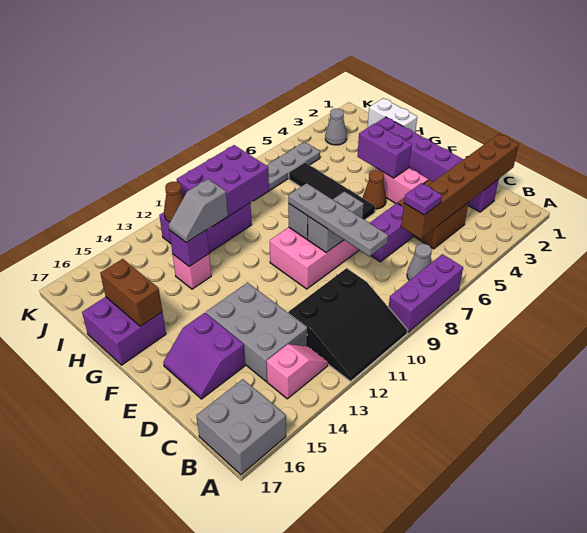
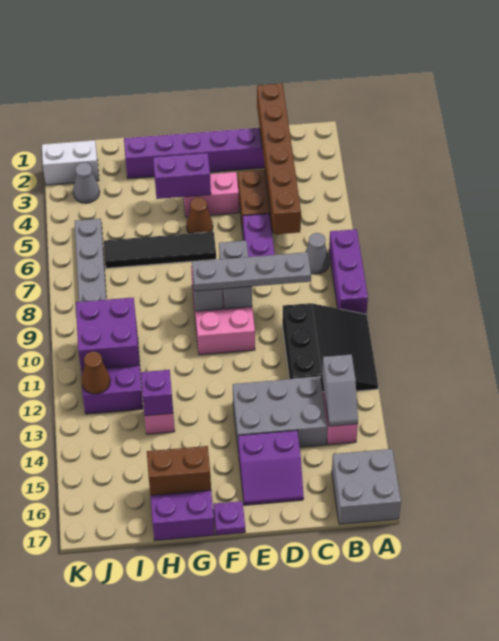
purple 1x1 plate [404,183,442,215] -> purple 1x1 plate moved to [213,501,245,535]
white 1x2 brick [368,98,417,133] -> white 1x2 brick moved to [42,140,99,185]
grey 1x2 slope [168,179,228,243] -> grey 1x2 slope moved to [322,355,358,426]
purple 2x3 brick [177,145,269,226] -> purple 2x2 brick [76,298,139,370]

